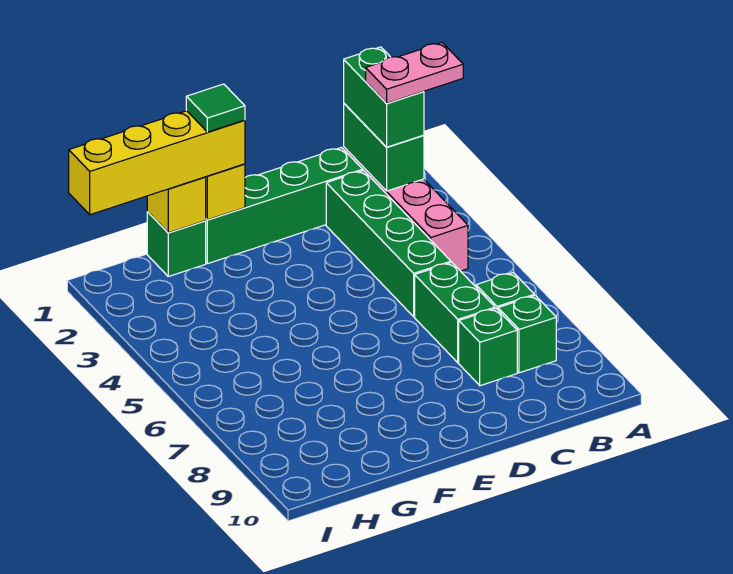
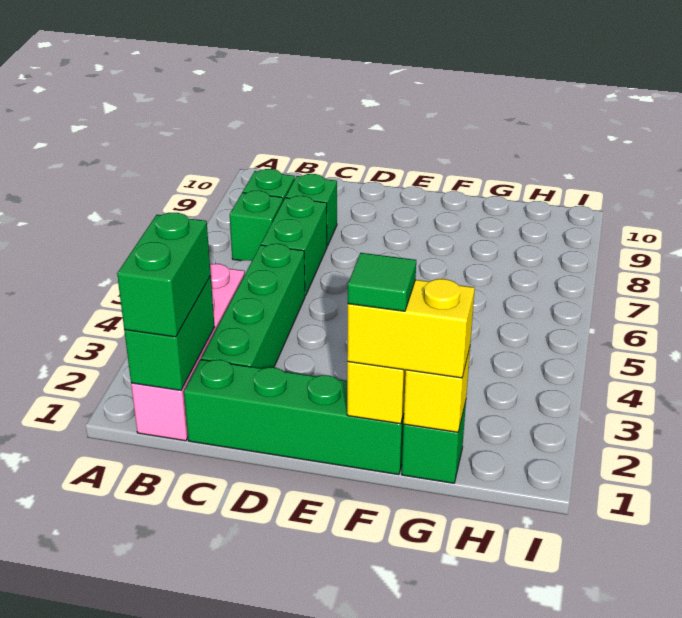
pink 1x2 plate [366,43,463,103] -> none
yellow 1x4 brick [69,111,245,215] -> yellow 1x2 brick [347,279,475,378]

